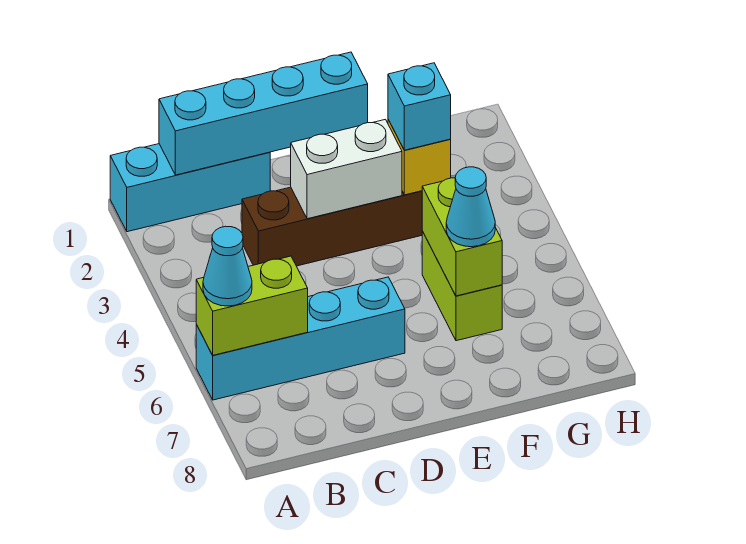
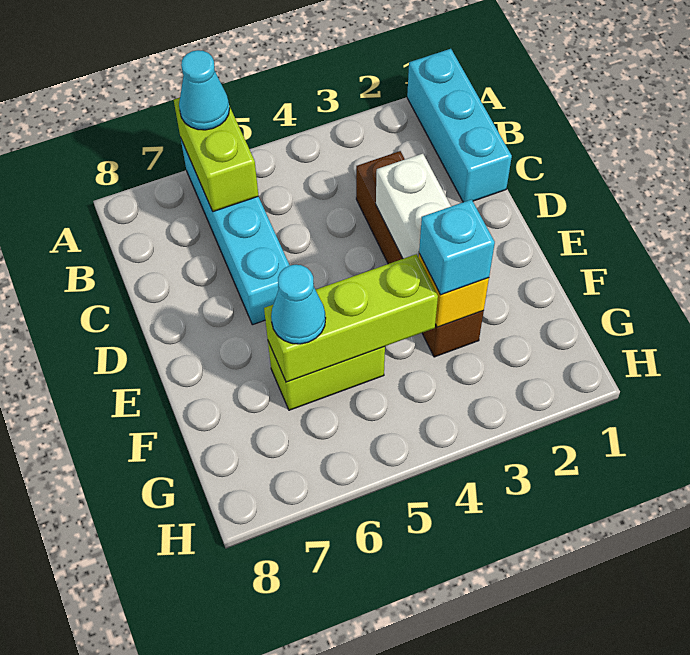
cyan 1x4 brick [159,52,368,175] -> none
lime 1x2 brick [422,178,502,296] -> lime 1x3 brick [264,254,438,382]

